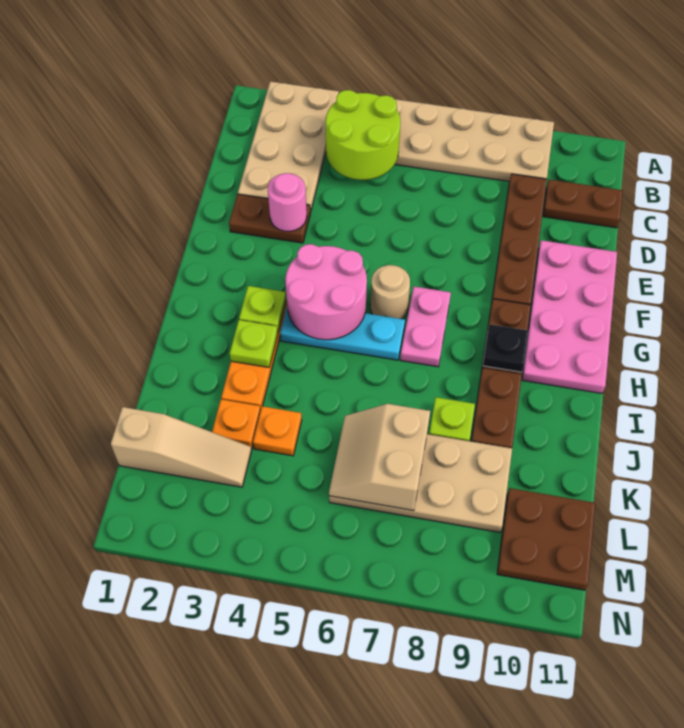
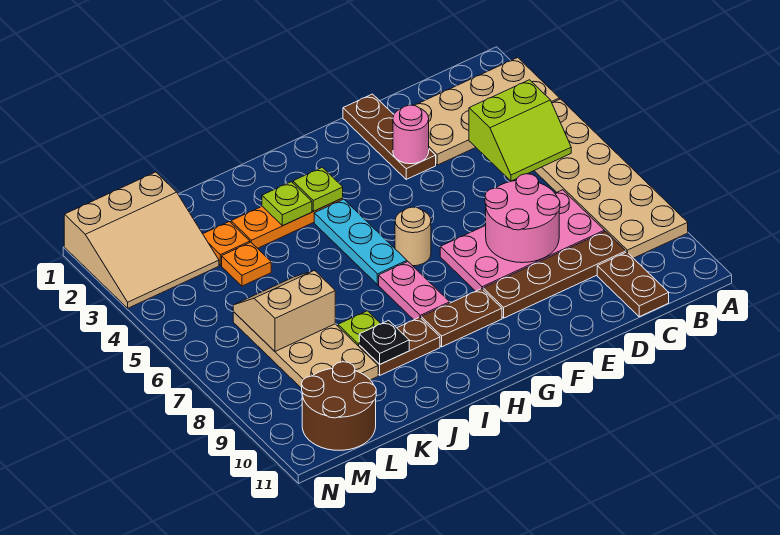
lime 2x2 round brick [325,90,400,180] -> lime 2x2 slope [469,80,571,181]
brown 1x2 plate [229,194,310,243] -> brown 1x3 plate [343,94,436,179]
pink 2x4 plate [522,240,617,393] -> pink 2x4 plate moved to [440,190,605,291]
pink 2x2 round brick [285,244,367,340] -> pink 2x2 round brick moved to [485,174,560,263]
pink 1x2 plate [400,287,451,367] -> pink 1x2 plate turned to [379,262,450,320]
black 1x1 plate [483,324,529,372] -> black 1x1 plate moved to [359,320,409,364]
tan 1x3 slope [111,407,252,487] -> tan 3x3 slope [64,172,219,308]
brown 2x2 plate [497,488,595,590] -> brown 2x2 round brick [302,362,376,450]

